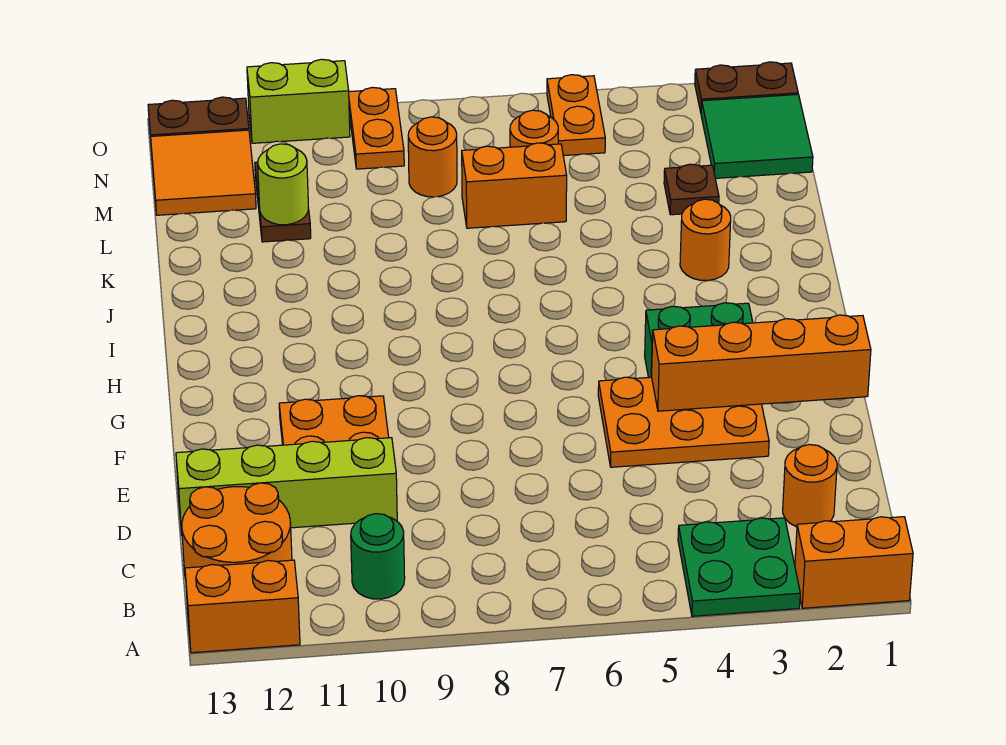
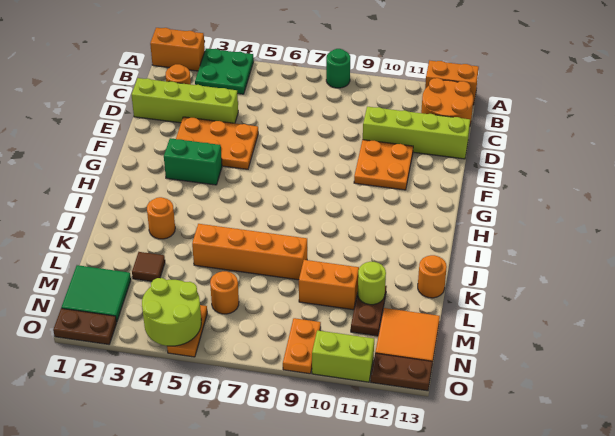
green 1x1 round brick [351,514,405,599] -> green 1x1 round brick moved to [326,49,350,88]
none -> lime 1x4 brick [132,78,238,123]
orange 1x4 brick [652,315,871,411] -> orange 1x4 brick moved to [192,224,307,280]
brown 1x1 plate [664,164,719,215] -> brown 1x1 tile [132,252,165,281]
orange 1x2 brick [462,143,567,228] -> orange 1x2 brick moved to [299,260,359,310]
orange 1x1 round brick [408,117,457,197] -> orange 1x1 round brick moved to [418,255,447,298]
none -> lime 2x2 round brick [142,278,201,346]

